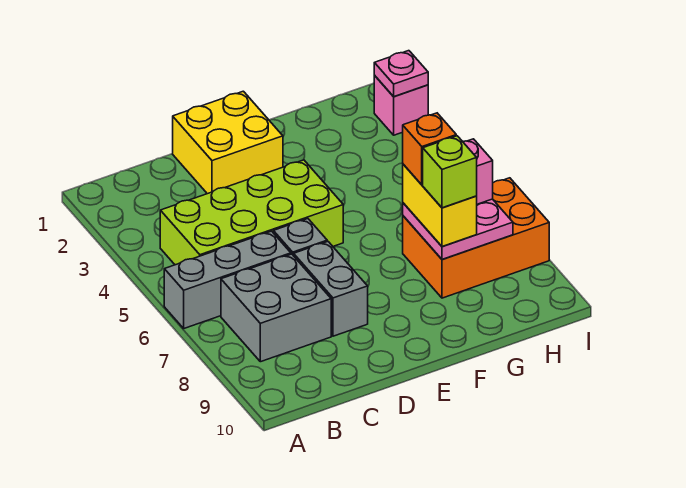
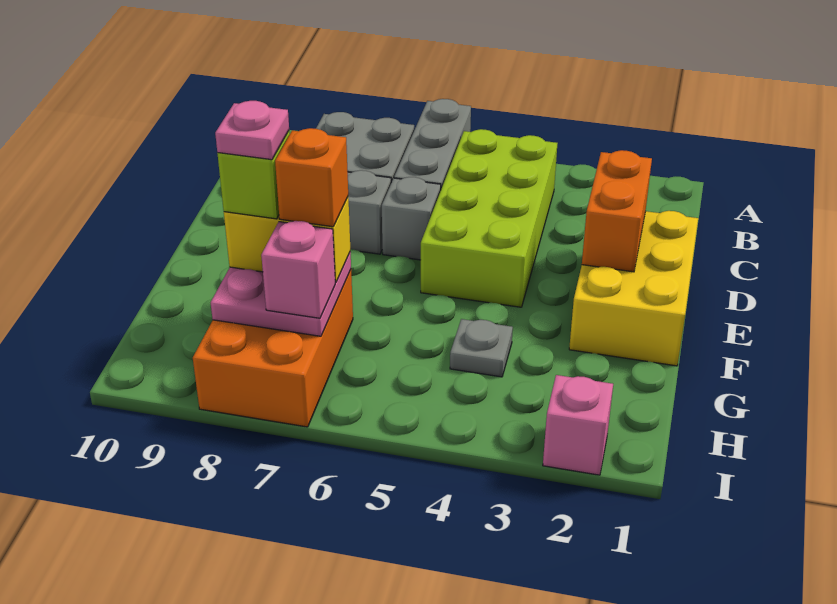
yellow 2x2 brick [173,91,283,194] -> yellow 2x3 brick [569,211,698,366]
none -> orange 1x2 brick [582,150,652,272]
none -> grey 1x1 plate [450,319,513,377]
pink 1x1 plate [374,51,428,97] -> pink 1x1 plate moved to [215,101,289,160]

